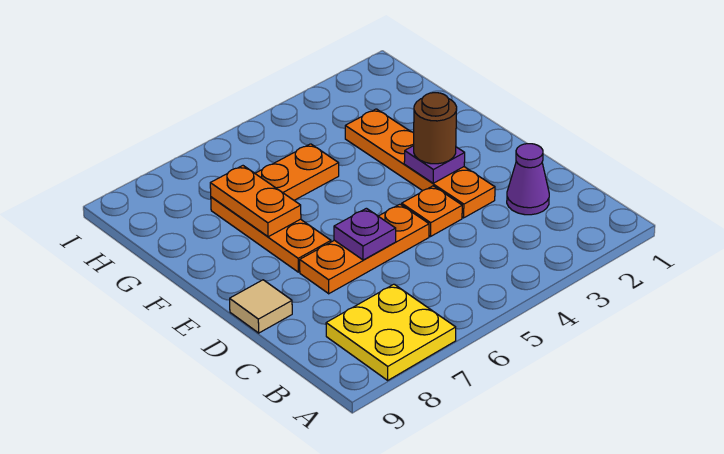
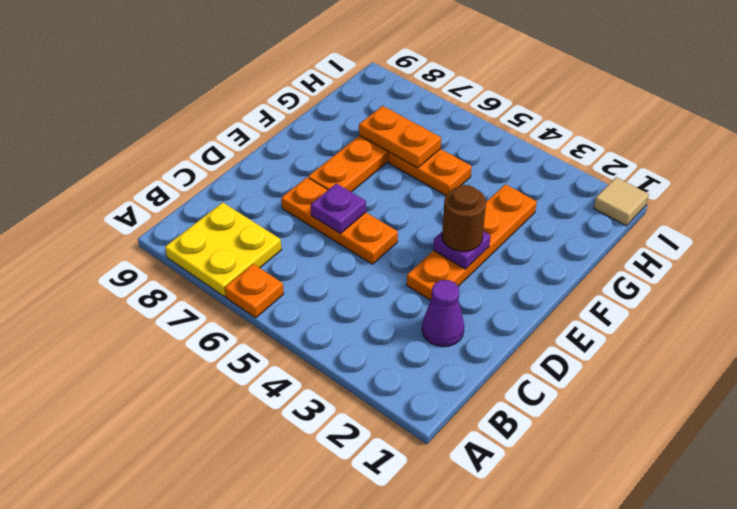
orange 1x1 plate [402,186,462,236] -> orange 1x1 plate moved to [225,264,284,318]
tan 1x1 tile [230,280,292,333] -> tan 1x1 tile moved to [594,177,649,226]
orange 1x2 plate [210,166,301,237] -> orange 1x2 plate turned to [359,106,441,168]

